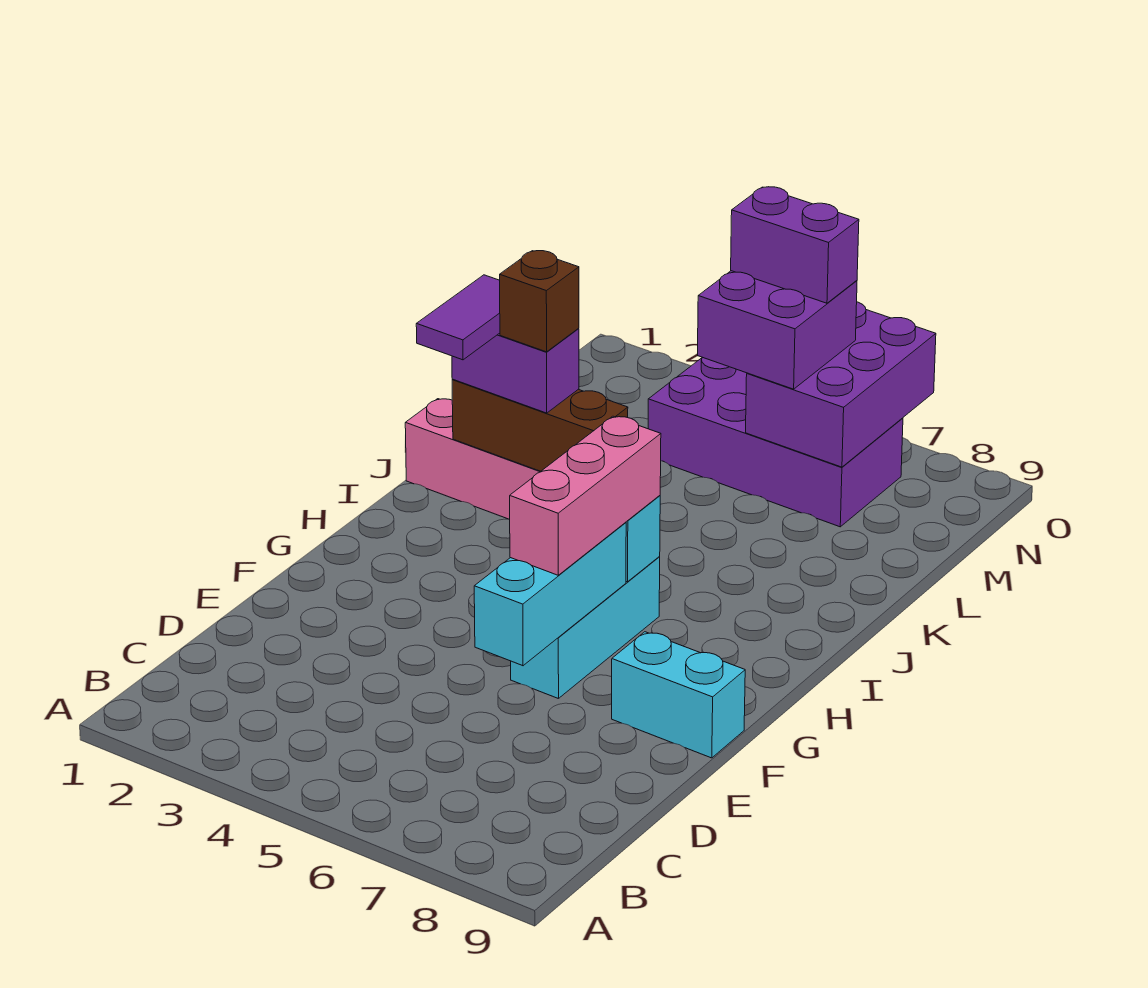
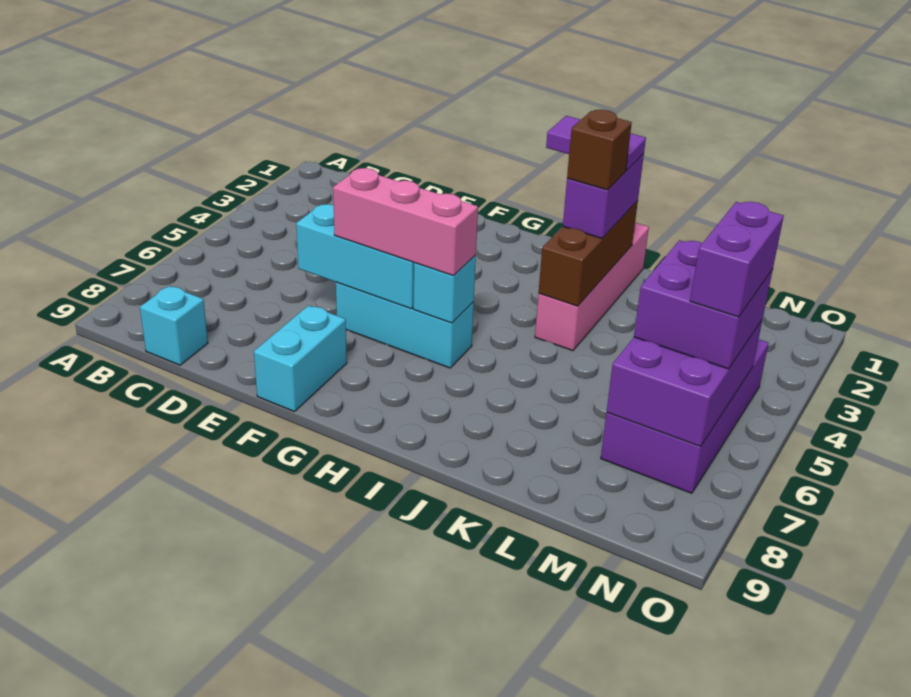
none -> cyan 1x1 brick [140,286,208,365]
purple 2x3 brick [746,302,936,467] -> purple 2x3 brick turned to [607,321,762,446]

